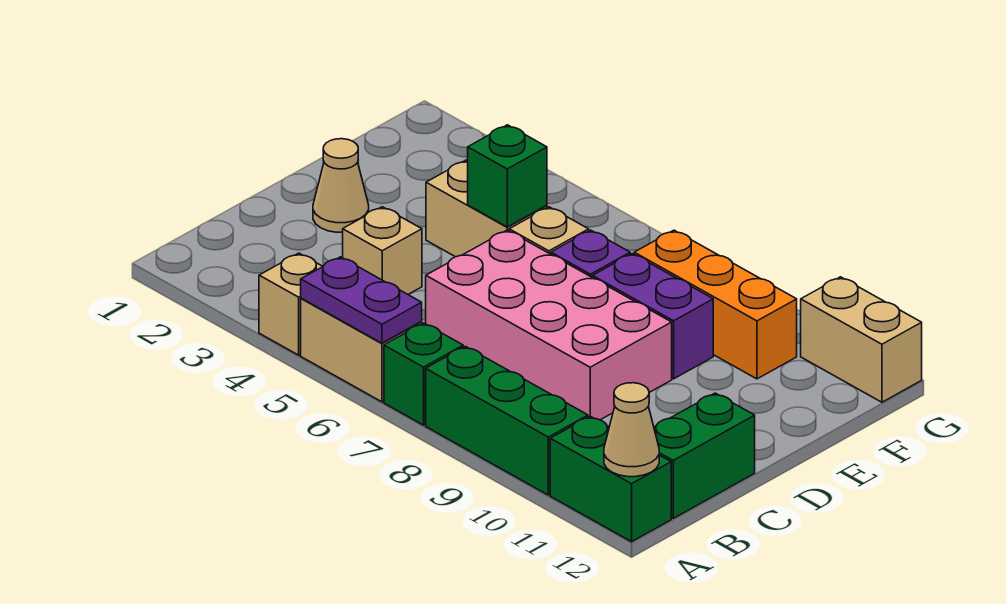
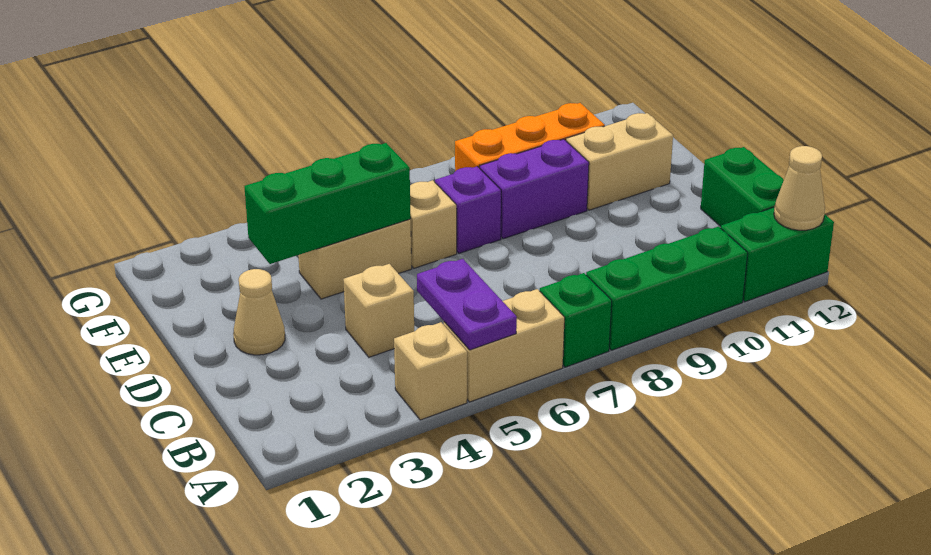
purple 1x2 plate [301,257,422,343] -> purple 1x2 plate turned to [417,259,517,350]
pink 2x4 brick [426,230,672,420] -> none
green 1x1 brick [468,125,547,227] -> green 1x3 brick [244,143,411,264]
tan 1x2 brick [801,277,922,402] -> tan 1x2 brick moved to [566,113,673,210]

